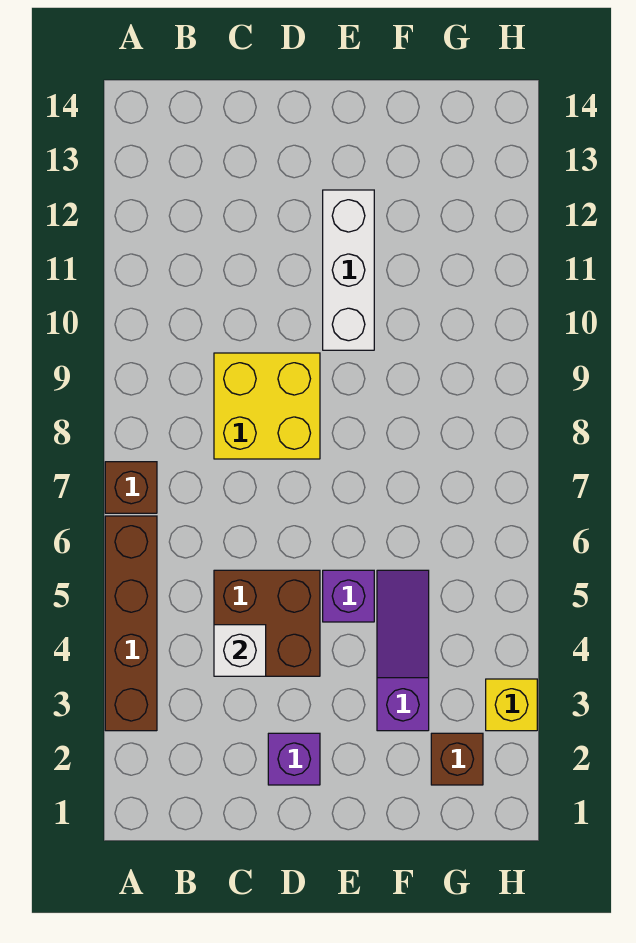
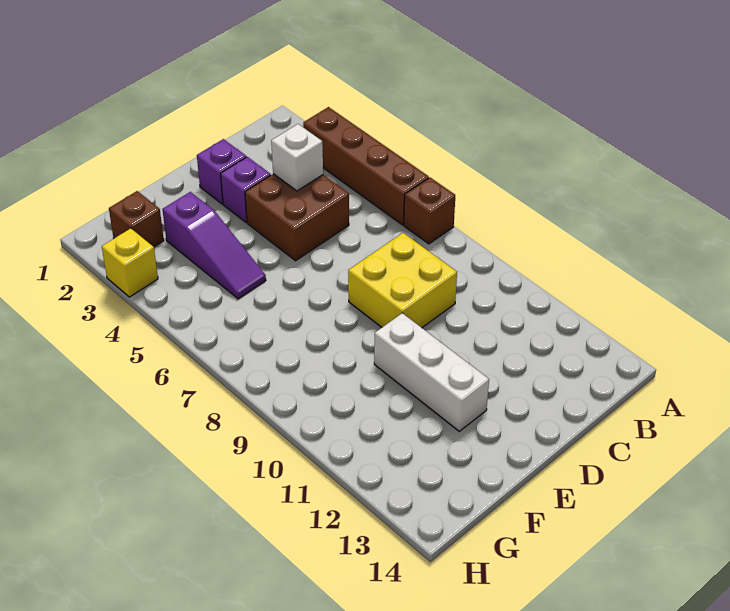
purple 1x1 brick [323,570,374,622] -> purple 1x1 brick moved to [221,157,271,222]

